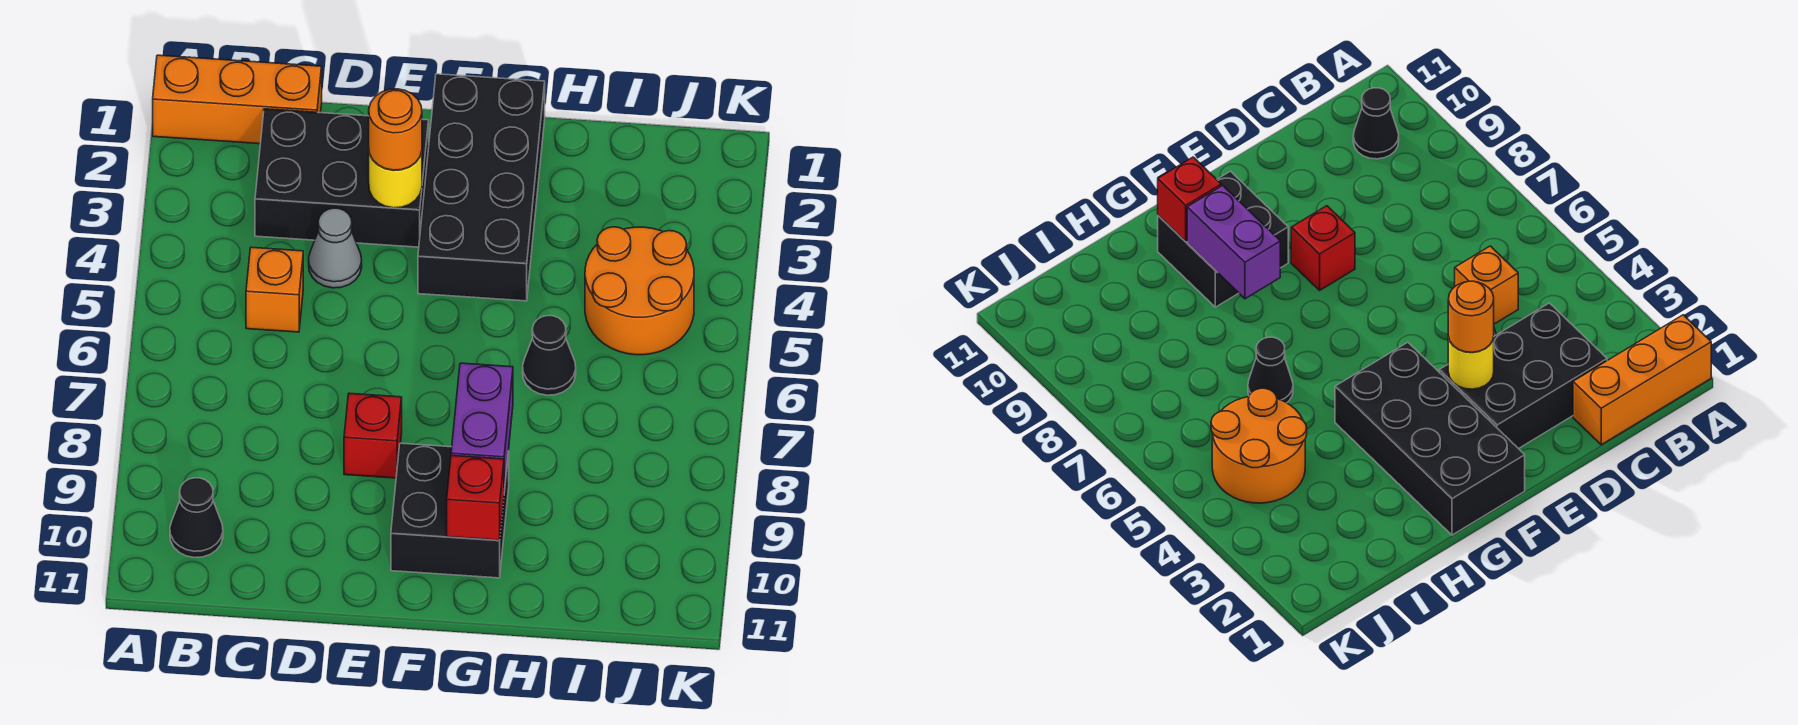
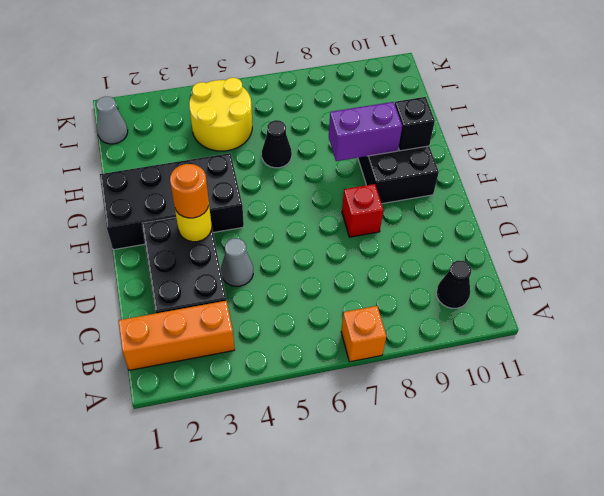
orange 1x3 brick [153,55,322,144] -> orange 1x3 brick turned to [119,301,235,370]
orange 1x1 brick [246,247,303,332] -> orange 1x1 brick moved to [341,306,387,362]
red 1x1 brick [447,456,504,540] -> black 1x1 brick [395,97,435,151]
orange 2x2 round brick [585,227,694,355] -> yellow 2x2 round brick [189,78,252,151]
none -> grey 1x1 cone [96,96,128,144]

